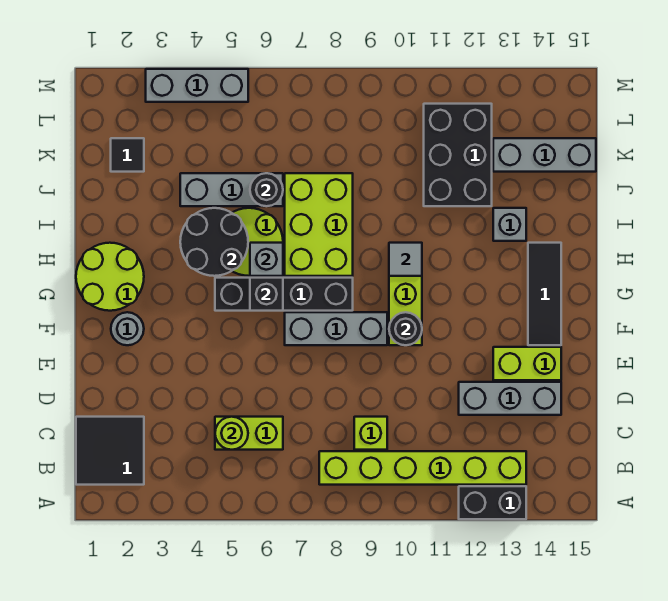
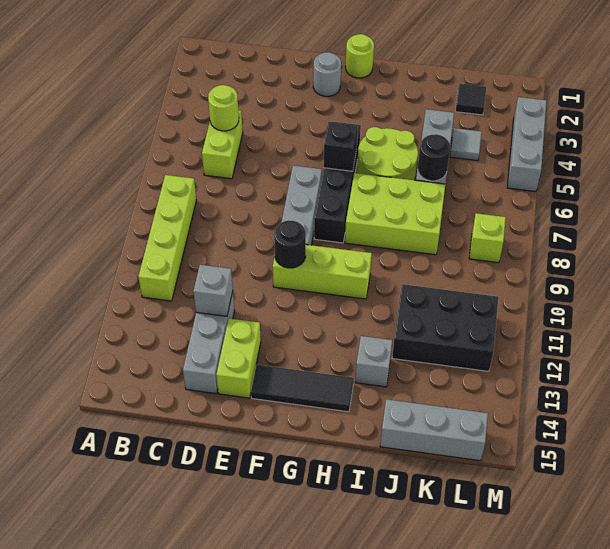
black 1x2 brick [459,486,526,519] -> none
black 2x2 tile [76,417,144,485] -> none
lime 1x6 brick [319,451,526,485] -> lime 1x4 brick [138,175,196,301]
lime 1x1 brick [354,417,387,450] -> lime 1x1 brick moved to [469,213,506,263]
lime 2x2 round brick [76,243,144,311] -> lime 1x1 round brick [346,34,374,78]
black 2x2 round brick [180,208,248,276] -> none
grey 1x1 brick [250,243,283,276] -> grey 1x1 brick moved to [193,265,233,316]
grey 1x1 tile [389,243,422,276] -> grey 1x1 tile moved to [450,128,482,161]
grey 1x3 brick [493,138,596,172] -> grey 1x3 brick turned to [380,399,488,461]

